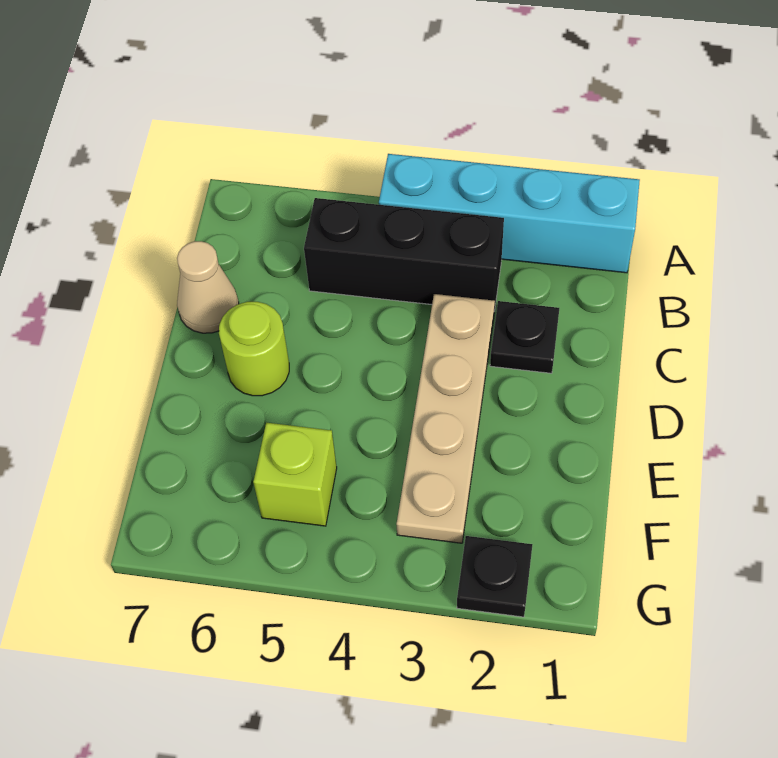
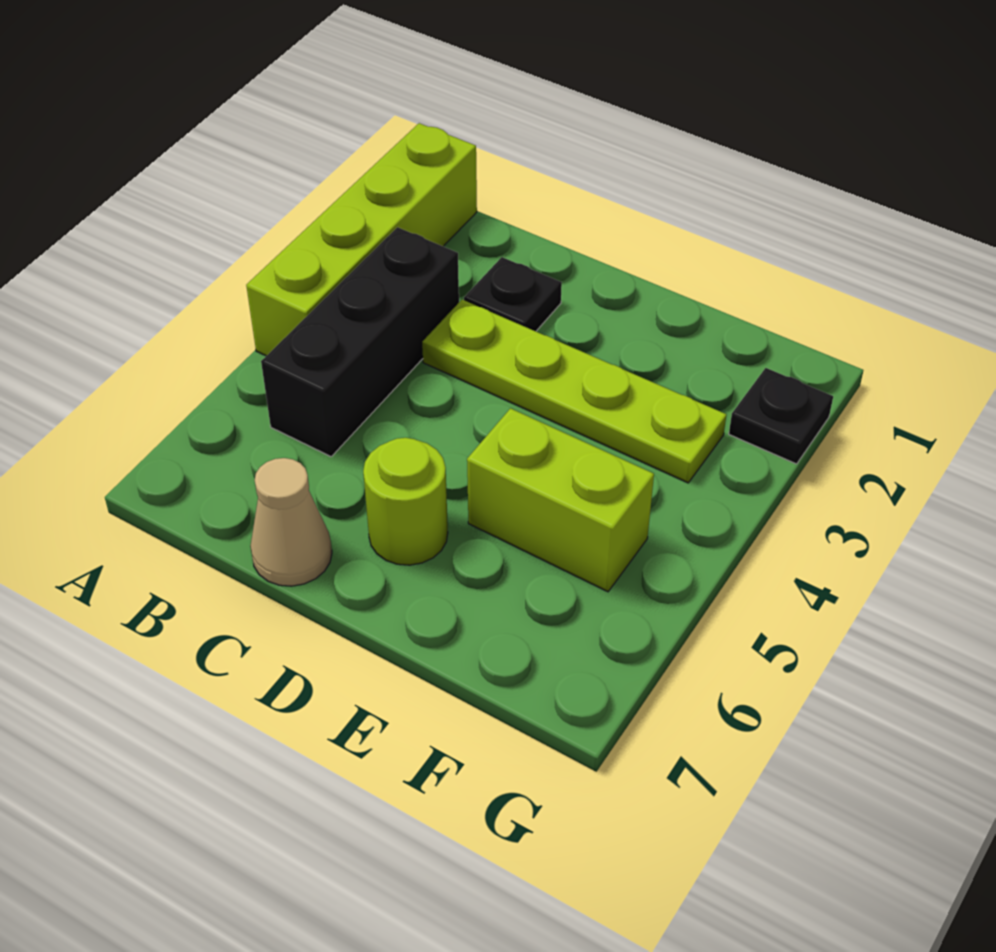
cyan 1x4 brick [379,154,640,273] -> lime 1x4 brick [246,123,477,356]
tan 1x4 plate [396,294,495,543] -> lime 1x4 plate [422,300,726,483]
lime 1x1 brick [253,423,337,526] -> lime 1x2 brick [467,408,654,592]

